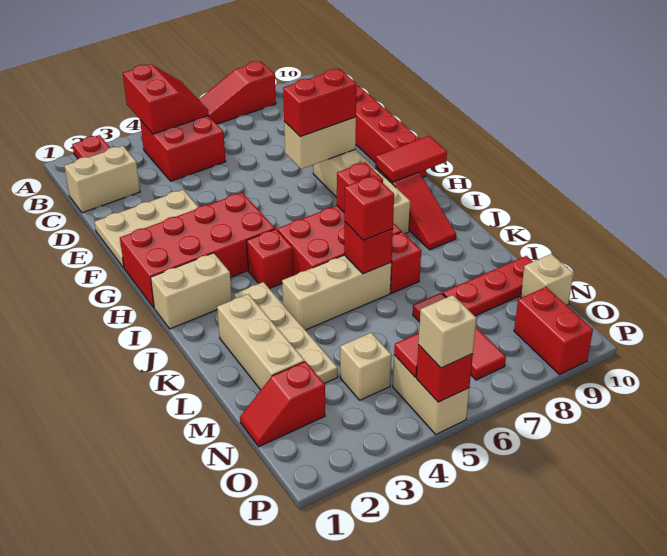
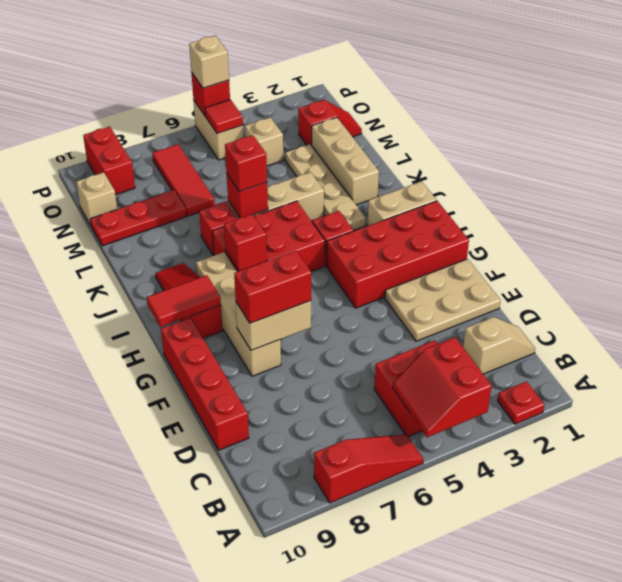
tan 1x2 brick [64,146,140,213] -> tan 1x2 slope [463,317,535,374]

